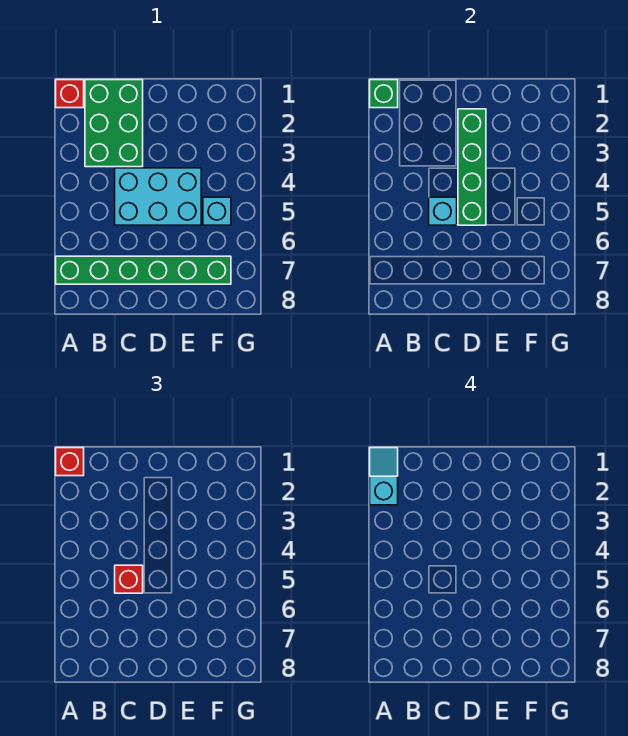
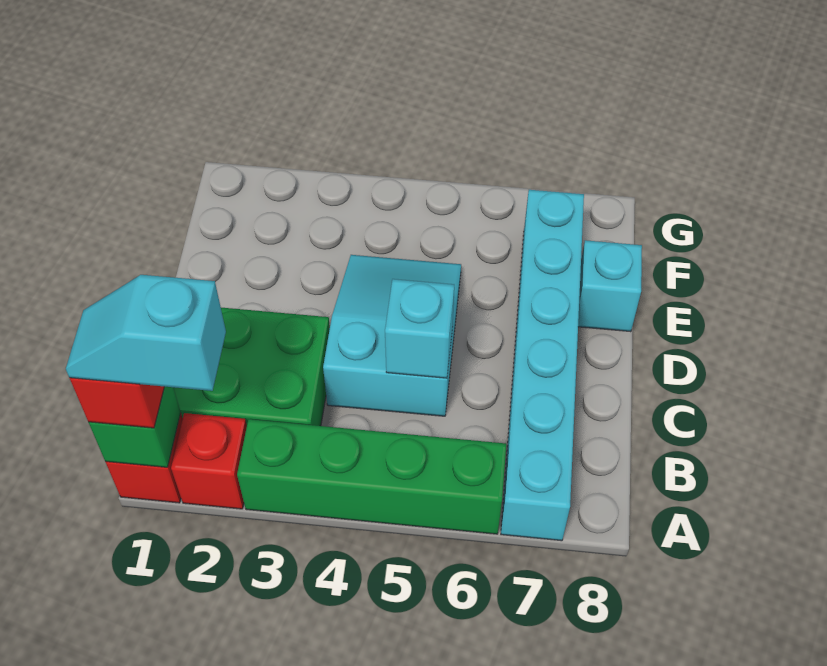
green 1x6 brick [56,256,231,284] -> cyan 1x6 brick [501,190,584,541]
cyan 2x3 brick [115,168,201,225] -> cyan 2x3 slope [323,255,461,416]
red 1x1 brick [115,565,143,593] -> red 1x1 brick moved to [171,413,247,509]
green 1x4 brick [458,109,486,225] -> green 1x4 brick moved to [237,419,506,534]
cyan 1x1 brick [203,197,231,225] -> cyan 1x1 brick moved to [578,240,642,332]

